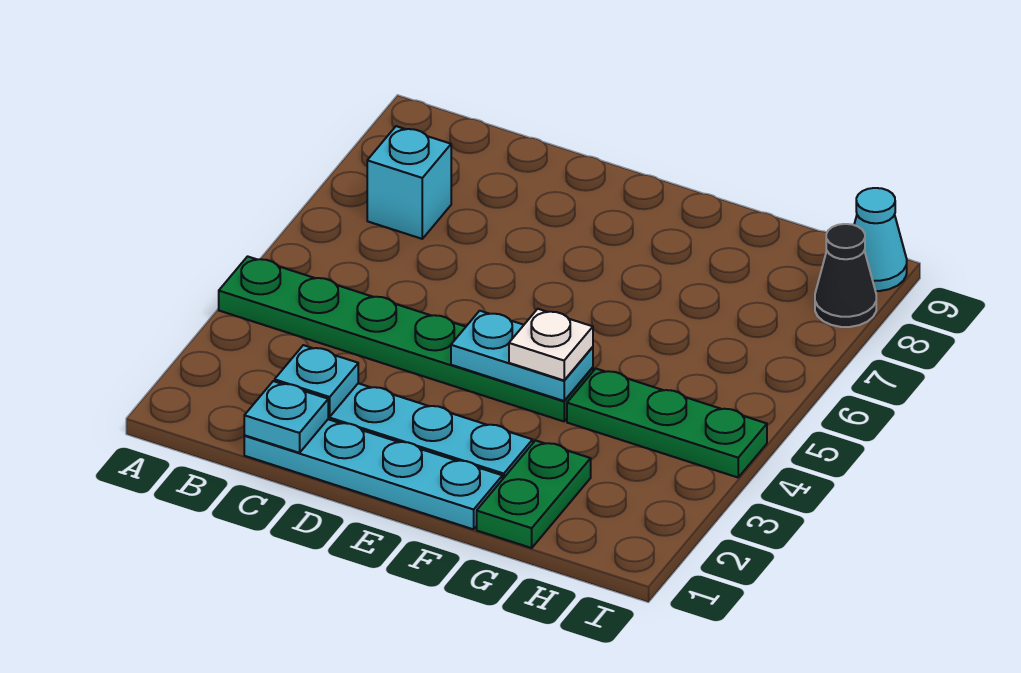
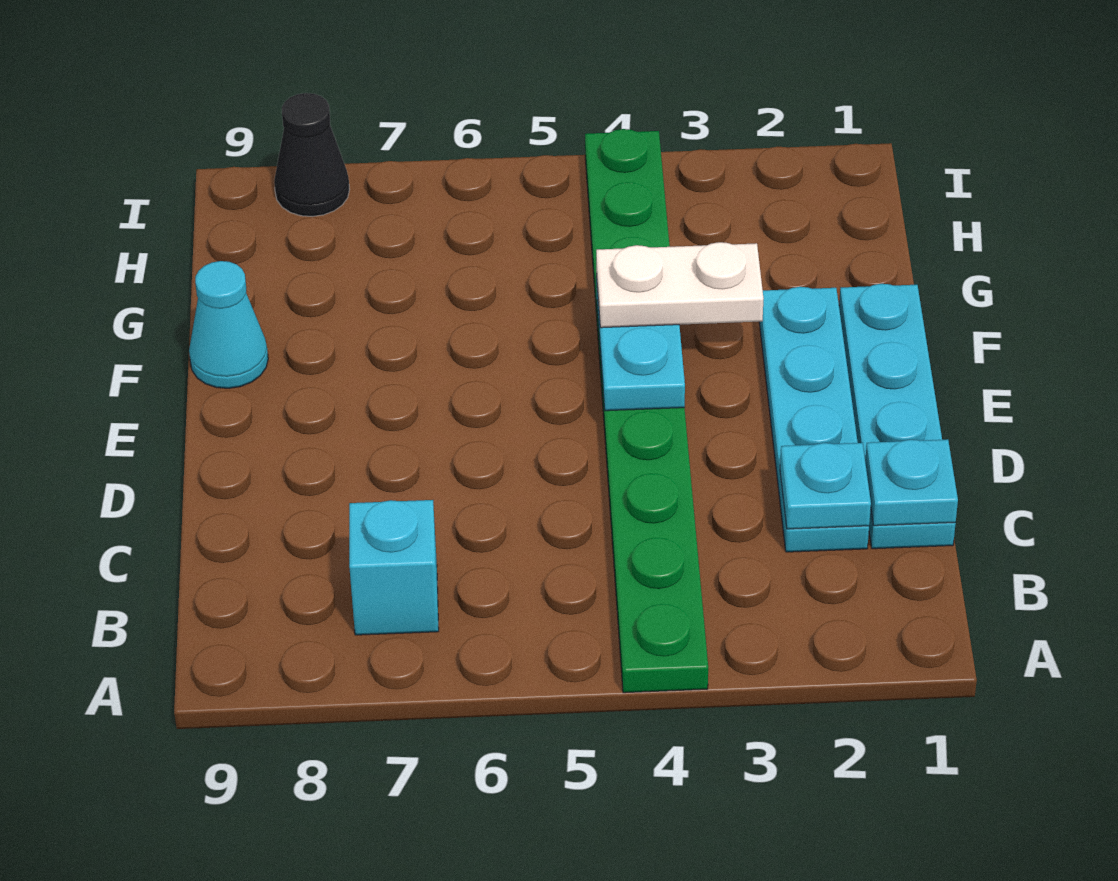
white 1x1 plate [509,309,593,380] -> white 1x2 plate [596,242,764,328]
green 1x2 plate [477,440,591,548] -> none
cyan 1x1 cone [854,188,907,291] -> cyan 1x1 cone moved to [189,261,268,388]

